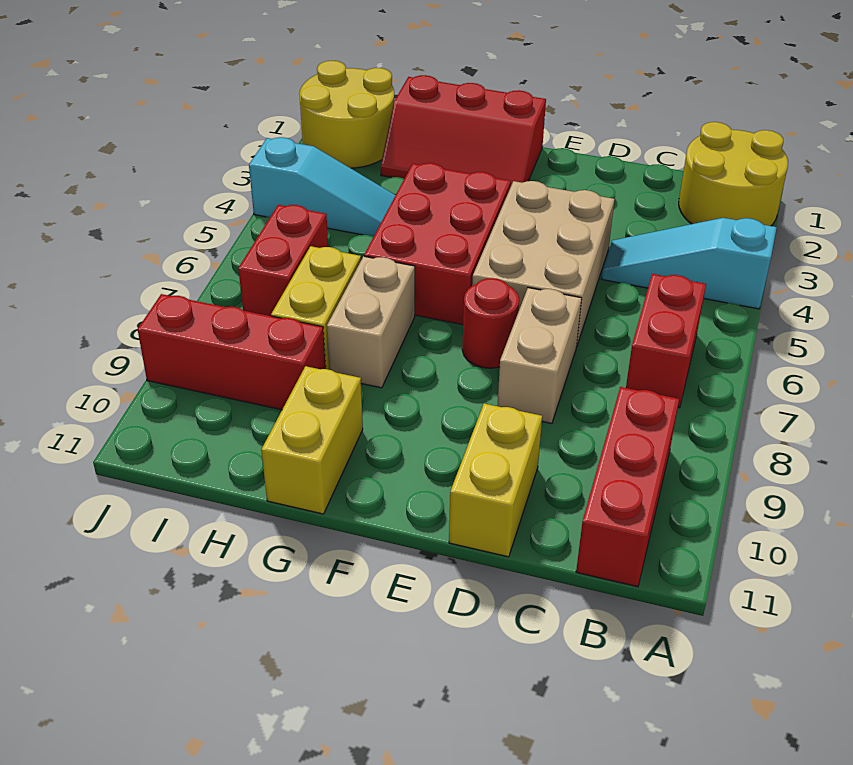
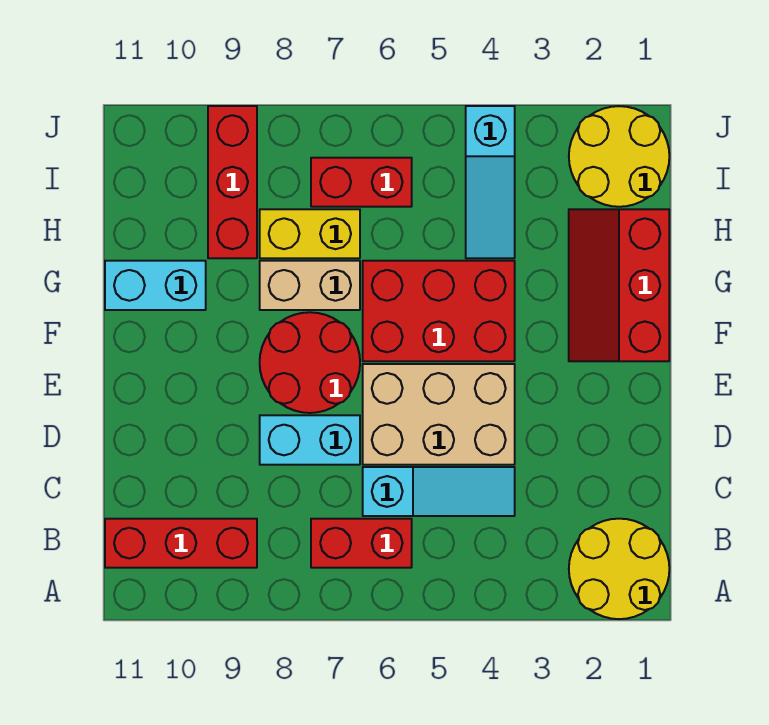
cyan 1x3 slope [602,218,777,309] -> cyan 1x3 slope turned to [363,467,515,516]
tan 1x2 brick [497,288,582,424] -> cyan 1x2 brick [260,415,360,465]
yellow 1x2 brick [449,404,542,557] -> none
red 1x1 round brick [462,278,519,368] -> red 2x2 round brick [260,312,360,413]
yellow 1x2 brick [261,366,363,514] -> cyan 1x2 brick [105,261,206,310]

